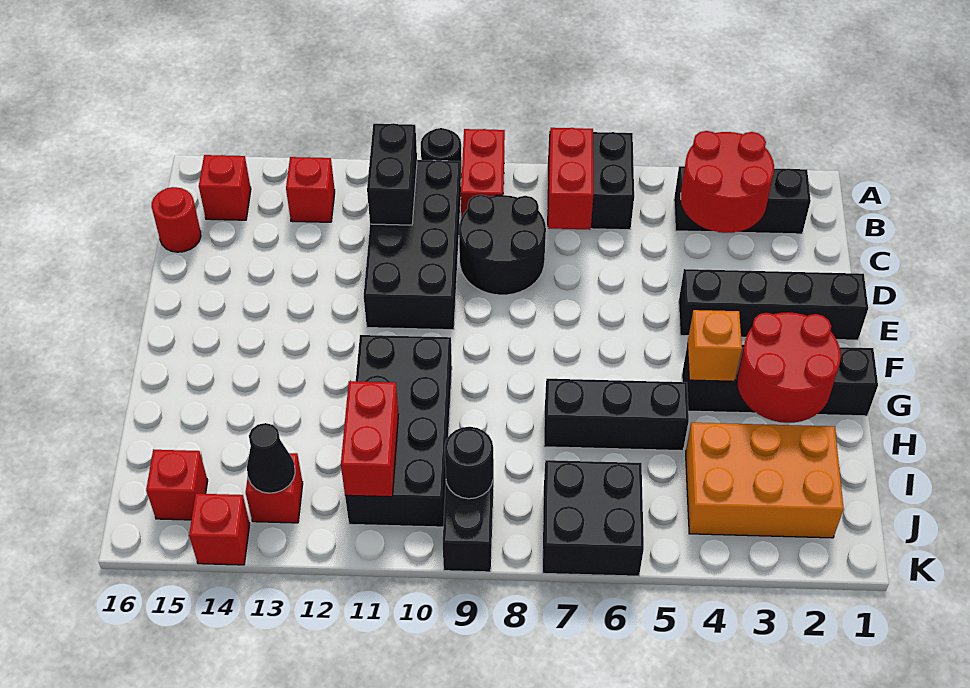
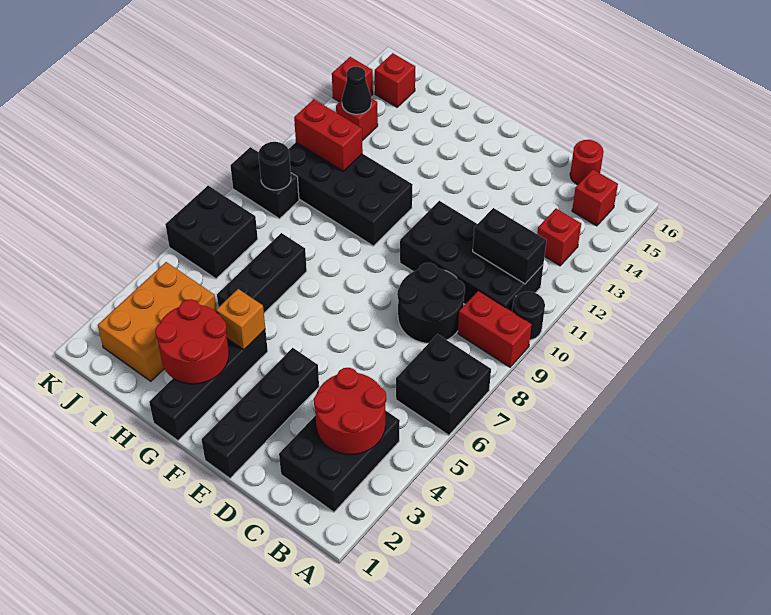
black 1x3 brick [674,166,811,234] -> black 2x3 brick [279,410,400,512]
red 1x2 brick [548,128,593,230] -> none

